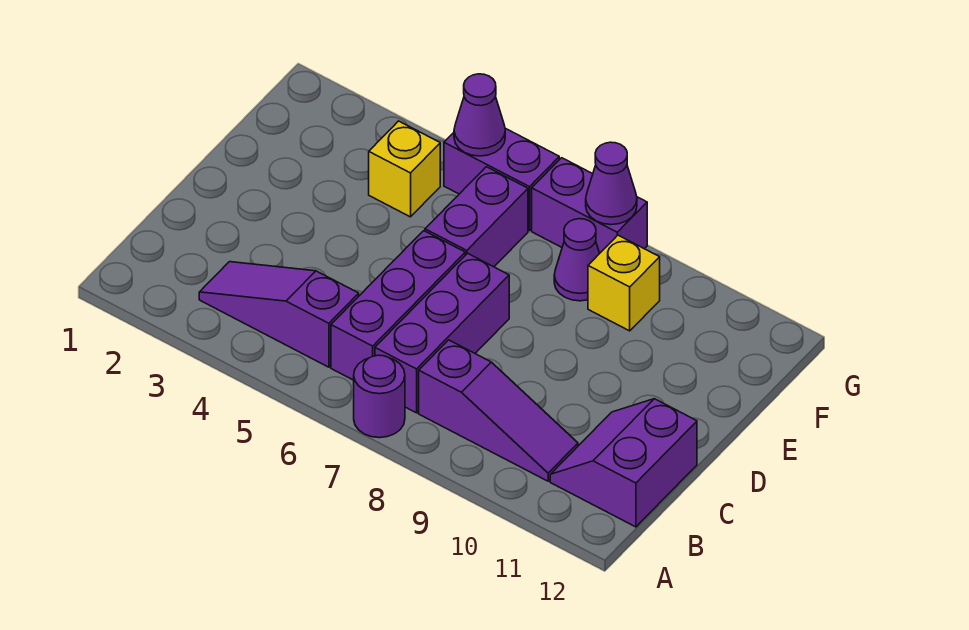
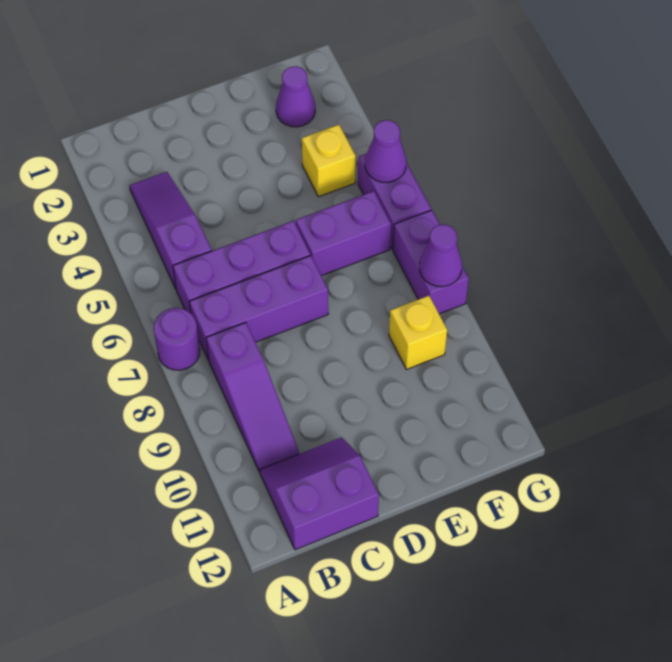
purple 1x1 cone [554,219,600,301] -> purple 1x1 cone moved to [276,66,315,127]

